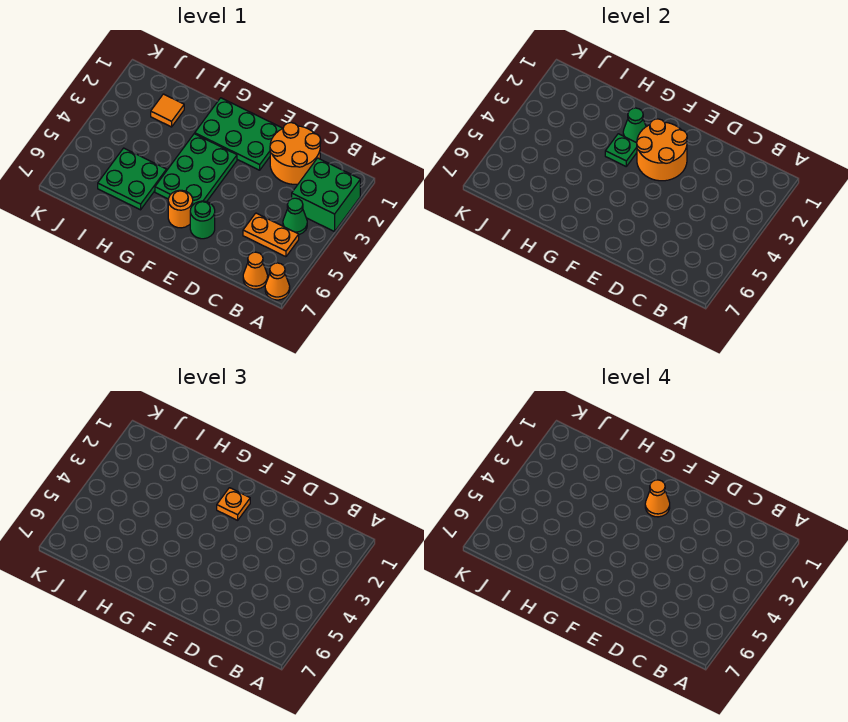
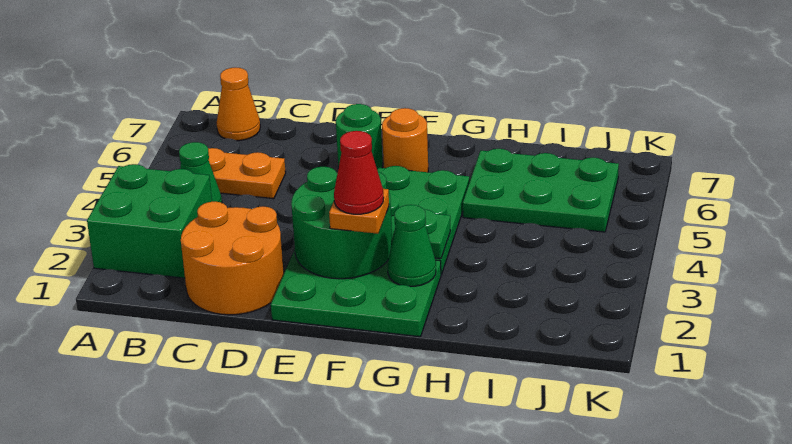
orange 1x1 cone [265,263,290,300] -> none
orange 2x2 round brick [637,119,687,181] -> green 2x2 round brick [291,167,392,279]
orange 1x1 cone [645,480,670,517] -> red 1x1 cone [334,131,384,214]
green 2x2 plate [98,148,167,210] -> green 2x3 plate [463,149,619,232]
orange 1x1 tile [151,94,184,127] -> none

